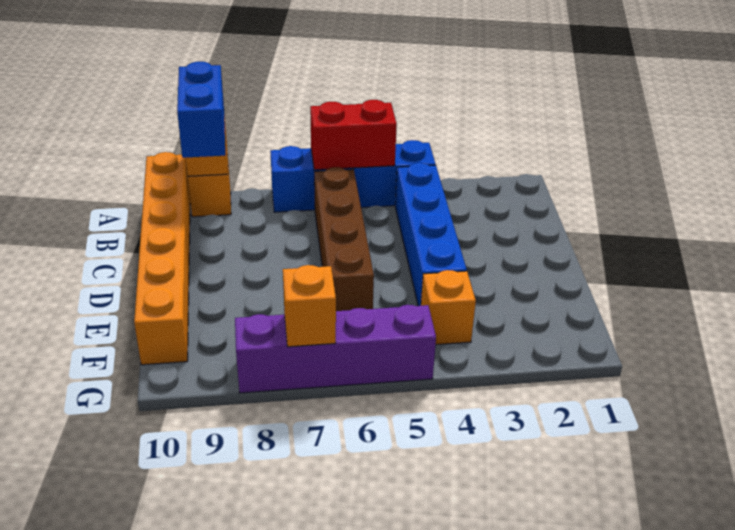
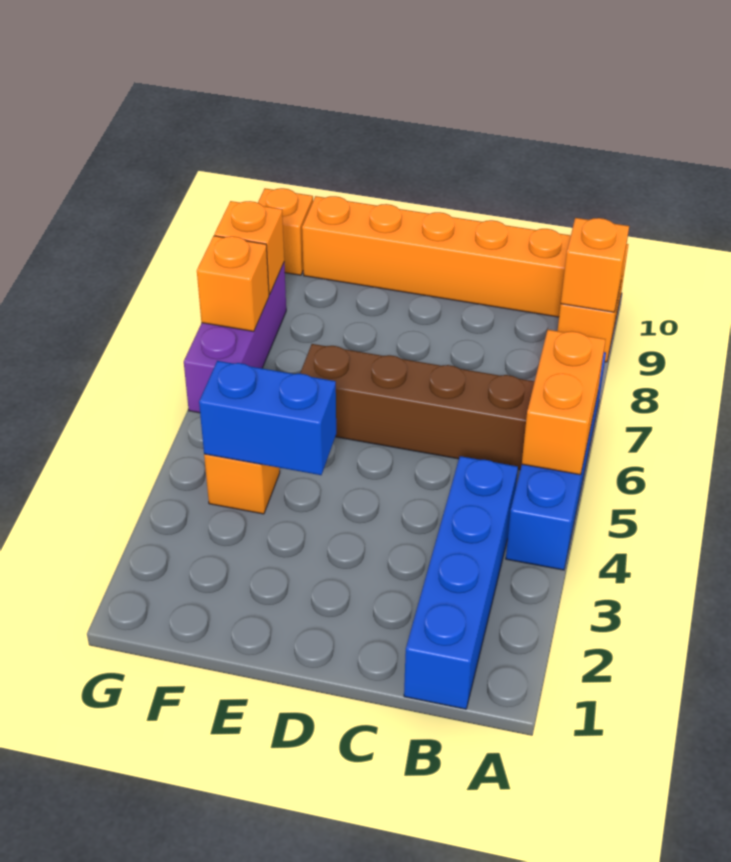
red 1x2 brick [310,100,397,170] -> orange 1x2 brick [522,330,606,475]
blue 1x2 brick [177,62,225,158] -> blue 1x2 brick moved to [199,361,336,475]
blue 1x4 brick [395,163,467,306] -> blue 1x4 brick turned to [404,456,518,709]
purple 1x4 brick [235,305,436,393] -> purple 1x3 brick [184,263,286,413]
none -> orange 1x1 brick [214,201,284,295]
none -> orange 1x1 brick [258,188,313,275]

